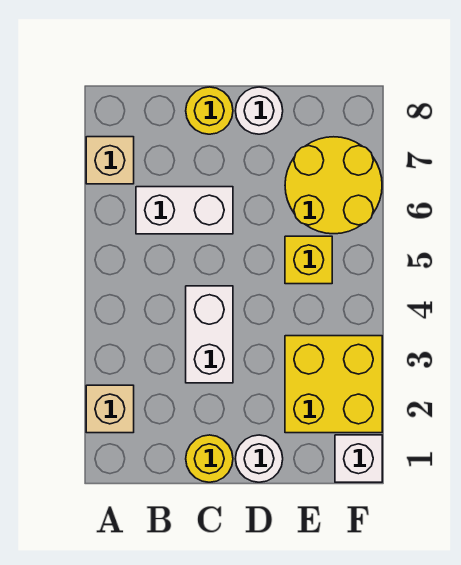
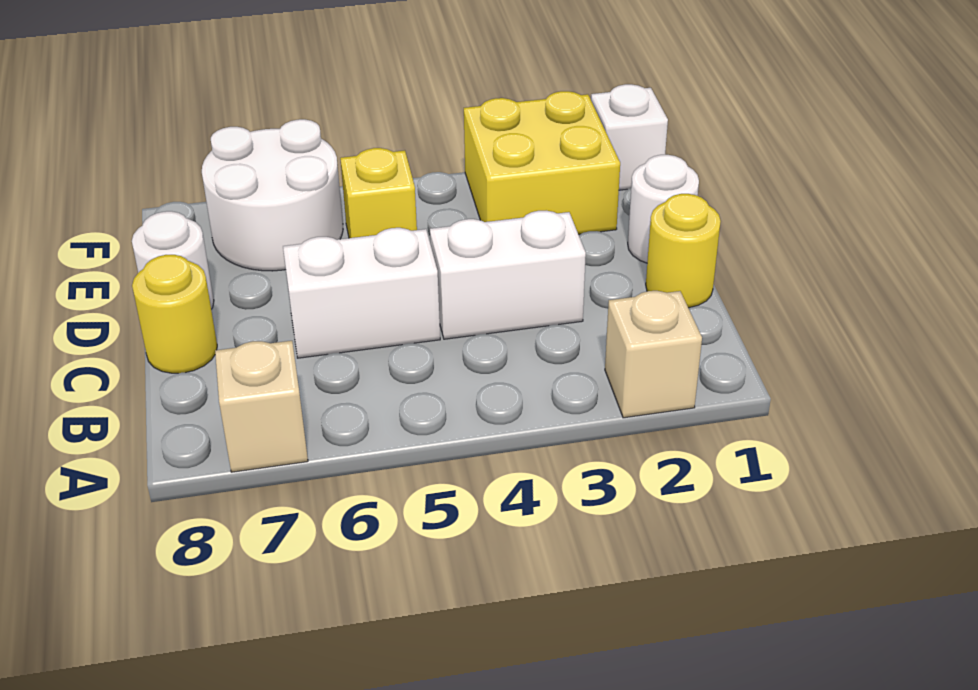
white 1x2 brick [136,187,233,234] -> white 1x2 brick turned to [283,228,440,358]
yellow 2x2 round brick [285,137,382,234] -> white 2x2 round brick [202,119,343,271]

